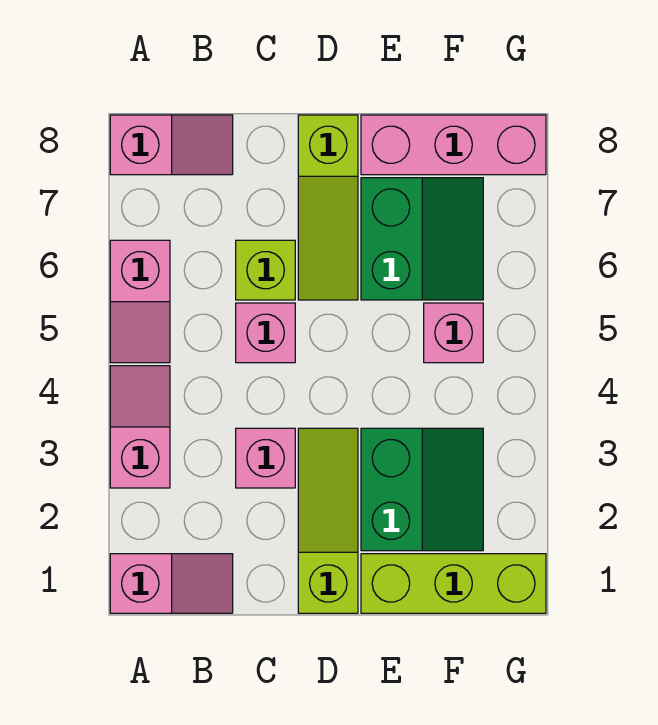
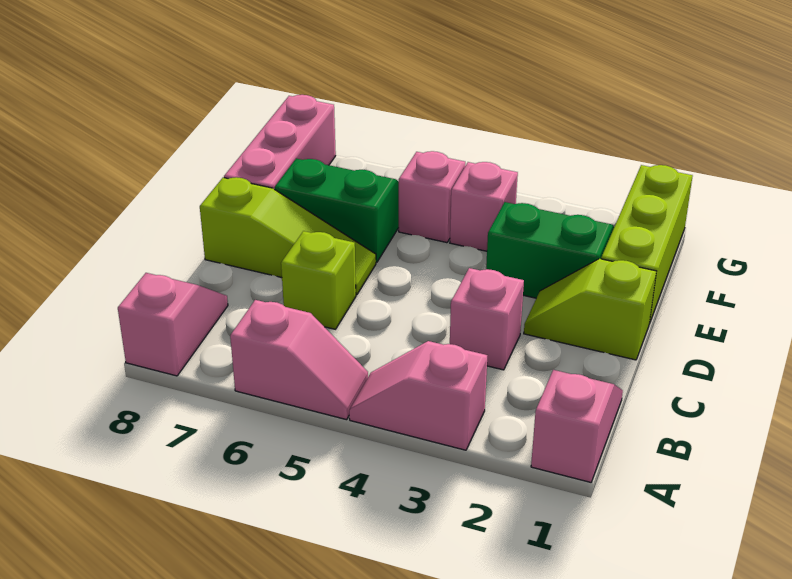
pink 1x1 brick [236,303,295,363] -> pink 1x1 brick moved to [450,162,518,251]
lime 1x3 slope [298,428,358,613] -> lime 1x2 slope [524,259,656,360]

